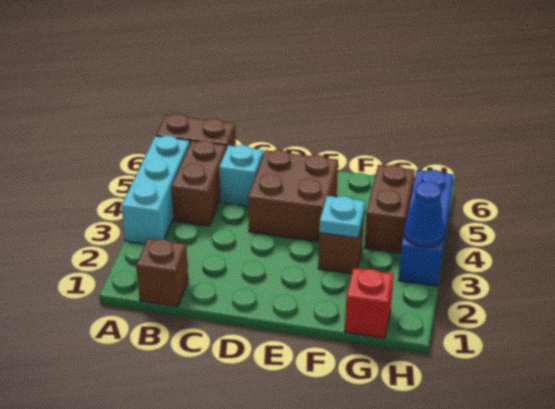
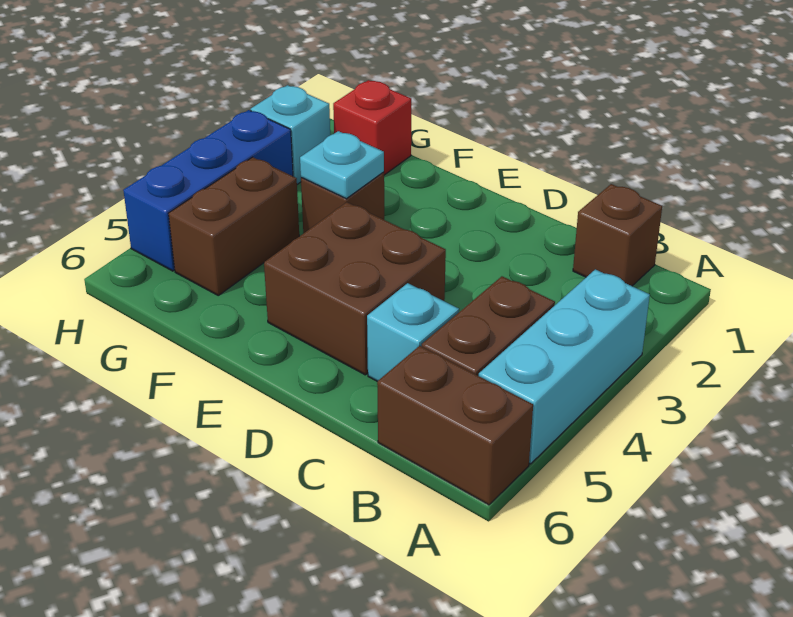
none -> cyan 1x1 brick [251,85,330,184]
blue 1x1 cone [404,181,444,247] -> none

